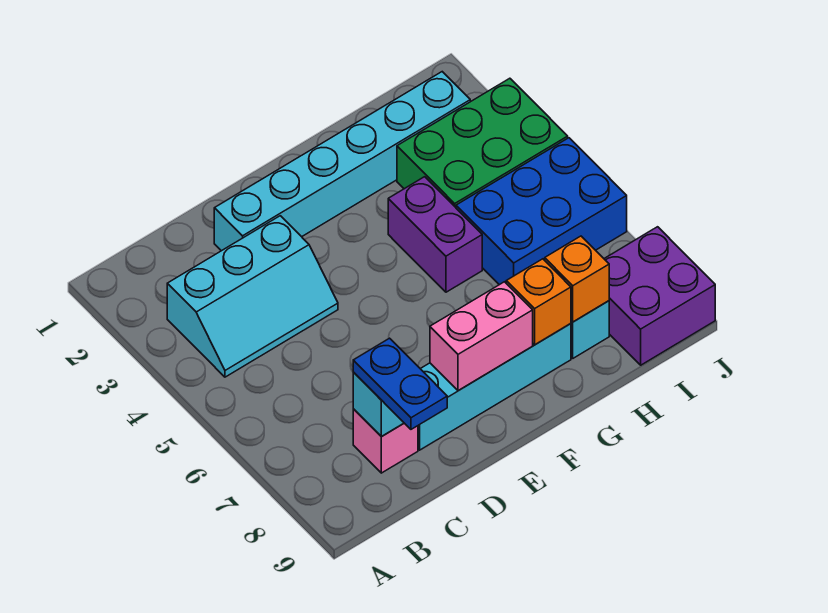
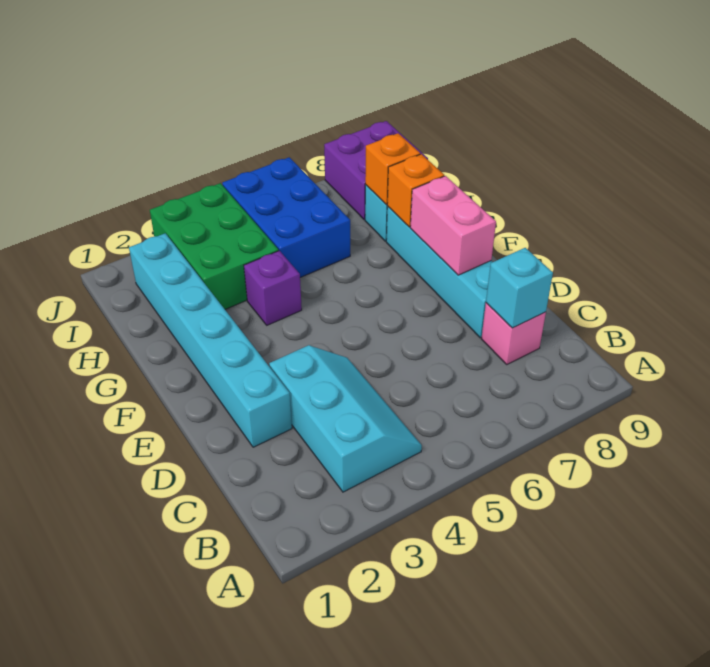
blue 1x2 plate [353,338,447,429] -> none
purple 1x2 brick [388,177,482,292] -> purple 1x1 brick [244,251,302,325]

